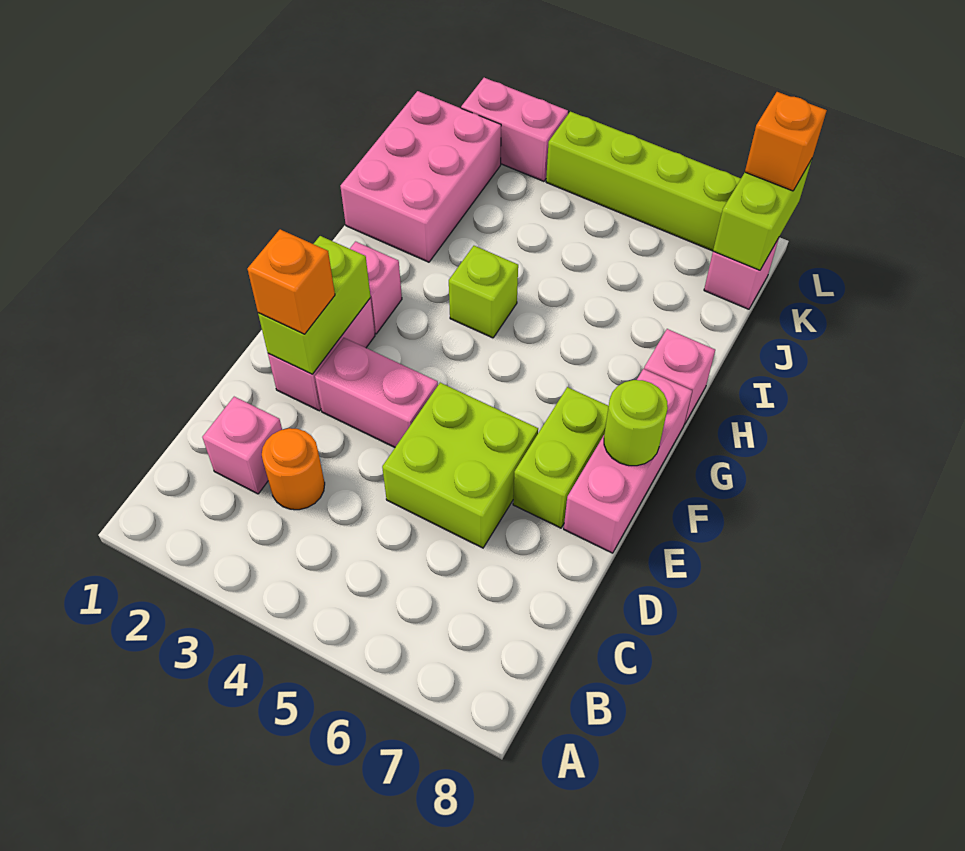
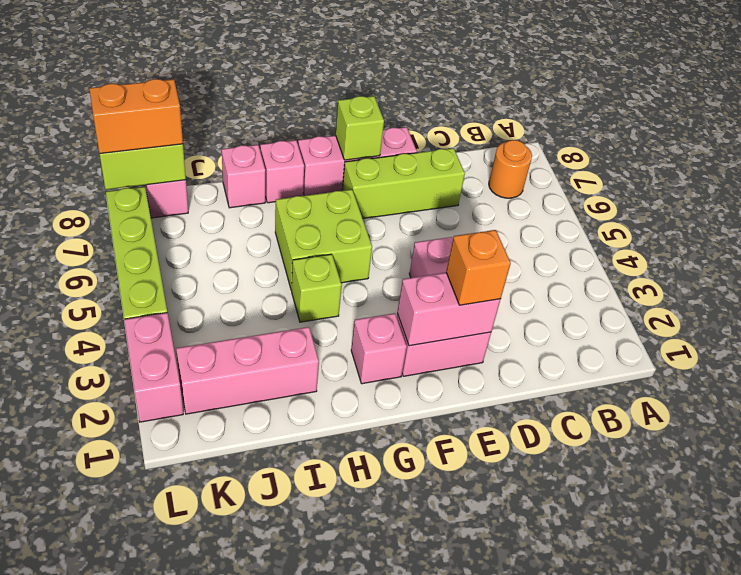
pink 1x1 brick [202,397,282,494] -> pink 1x1 brick moved to [222,145,265,208]
orange 1x1 round brick [262,428,325,510] -> orange 1x1 round brick moved to [489,140,532,198]
lime 2x2 brick [382,383,538,548] -> lime 2x2 brick moved to [275,190,372,290]
lime 1x2 brick [258,236,370,374] -> pink 1x2 brick [397,273,501,346]
lime 1x2 brick [513,387,609,528] -> lime 1x3 brick [342,148,465,219]
lime 1x1 round brick [604,380,668,466] -> lime 1x1 brick [336,96,384,160]
pink 2x3 brick [340,91,501,262] -> pink 1x3 brick [176,327,319,414]
orange 1x1 brick [745,92,827,191] -> orange 1x2 brick [89,79,183,154]

